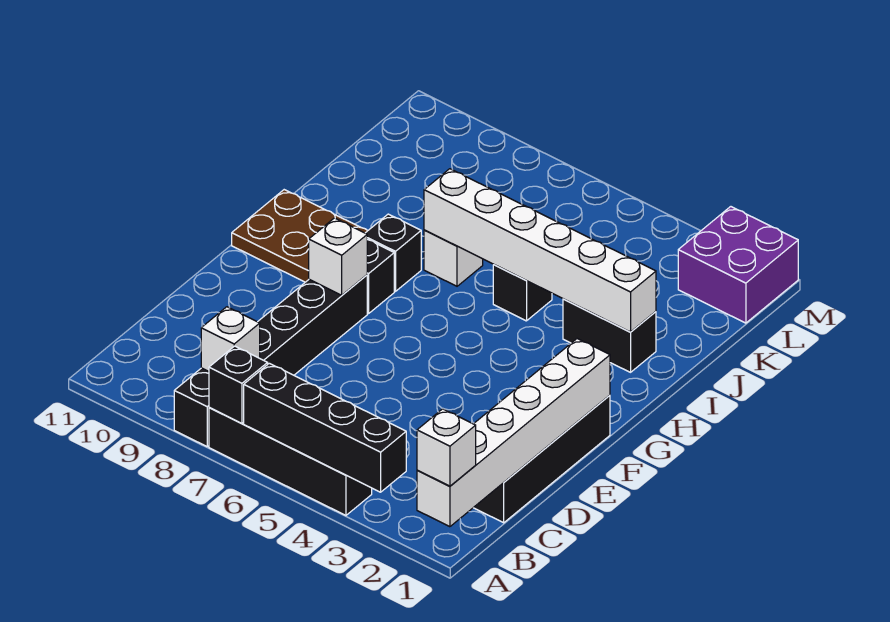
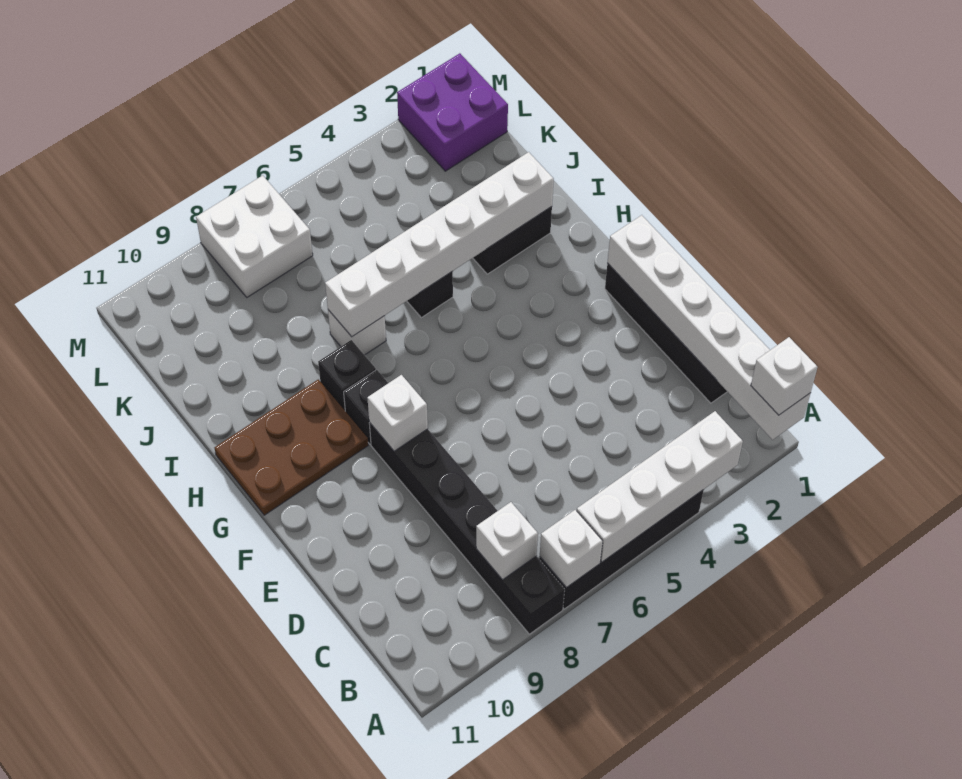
black 1x4 brick [244,363,406,492] -> white 1x4 brick [577,411,743,562]
black 1x1 brick [209,346,268,424] -> white 1x1 brick [540,510,603,588]
none -> white 2x2 brick [196,176,313,297]

